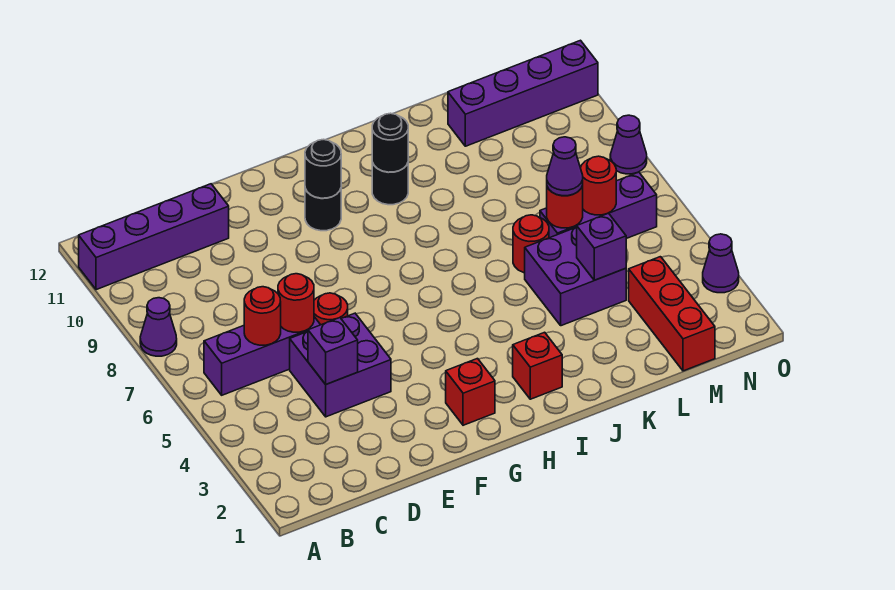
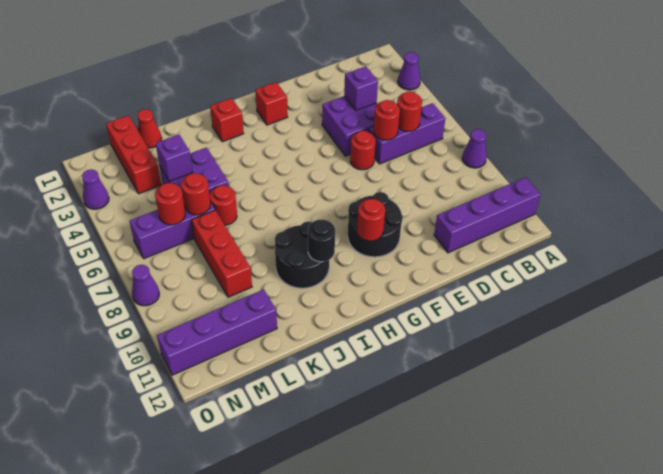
black 1x1 round brick [305,189,341,231] -> black 2x2 round brick [348,192,403,257]
black 1x1 round brick [305,139,341,198] -> red 1x1 round brick [357,199,385,241]
black 1x1 round brick [372,163,408,205] -> black 2x2 round brick [275,221,329,288]
none -> red 1x1 cone [138,109,162,148]
purple 1x1 cone [547,137,583,196] -> purple 1x1 cone moved to [398,52,420,90]
none -> red 1x3 brick [192,210,252,297]

